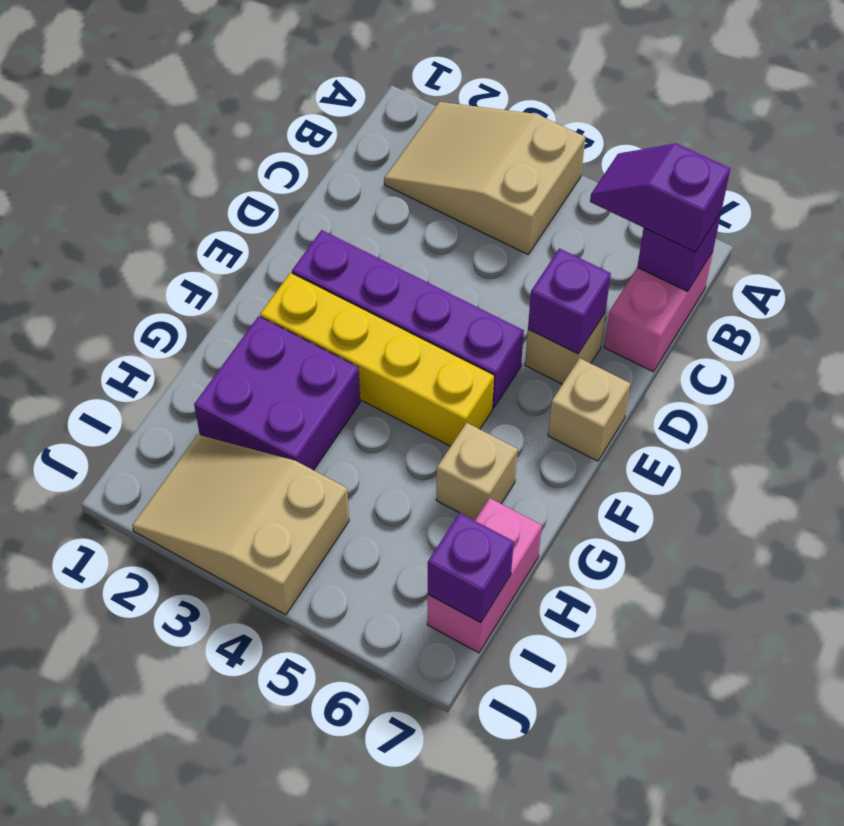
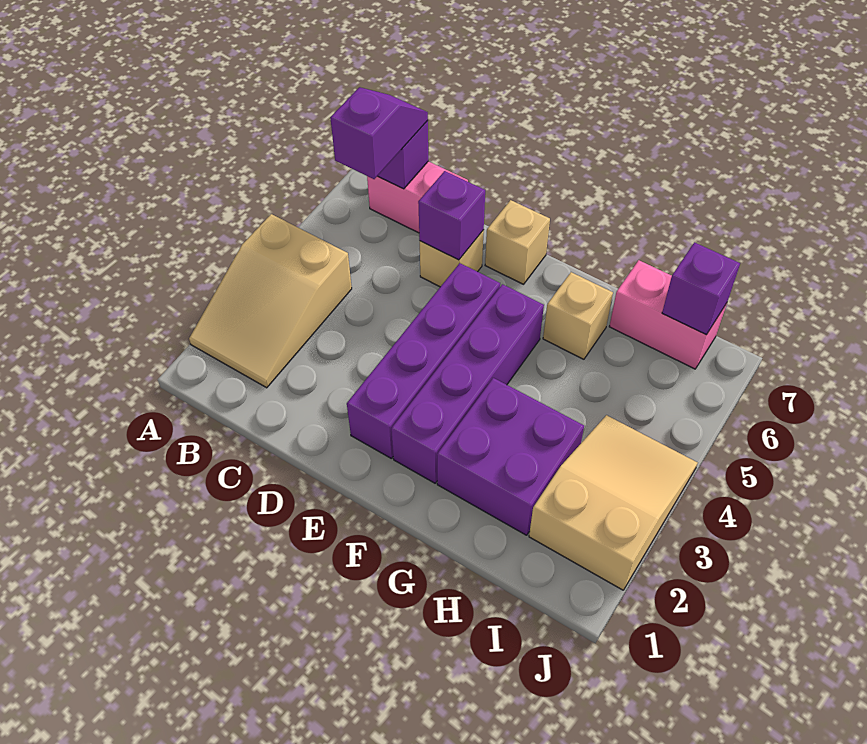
purple 1x2 slope [590,143,730,252] -> purple 1x2 slope turned to [330,87,428,179]
yellow 1x4 brick [260,273,494,446] -> purple 1x4 brick [391,284,544,483]
tan 2x3 slope [132,435,349,615] -> tan 2x3 slope turned to [529,415,698,590]

